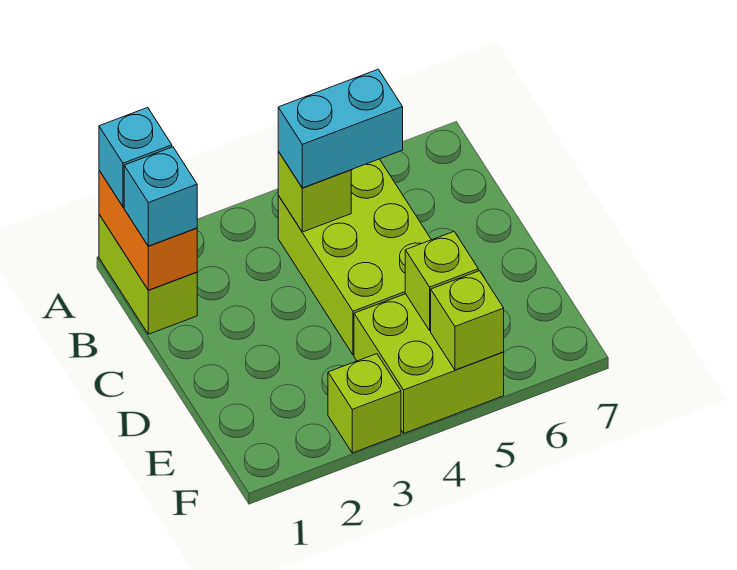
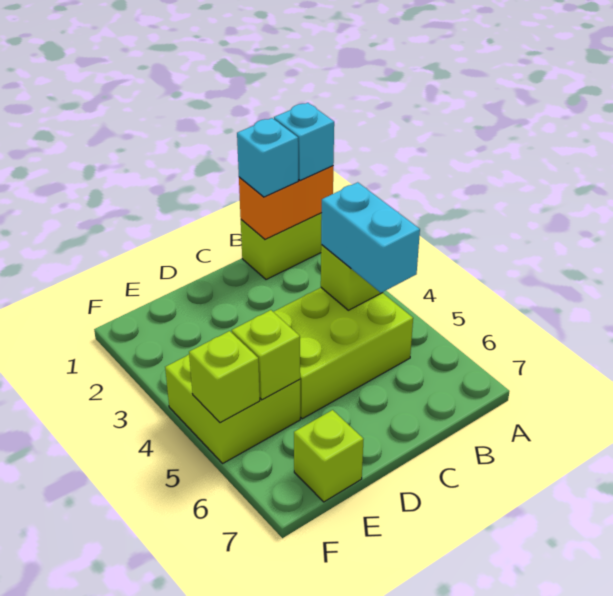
lime 1x1 brick [328,354,401,453] -> lime 1x1 brick moved to [294,410,364,502]

